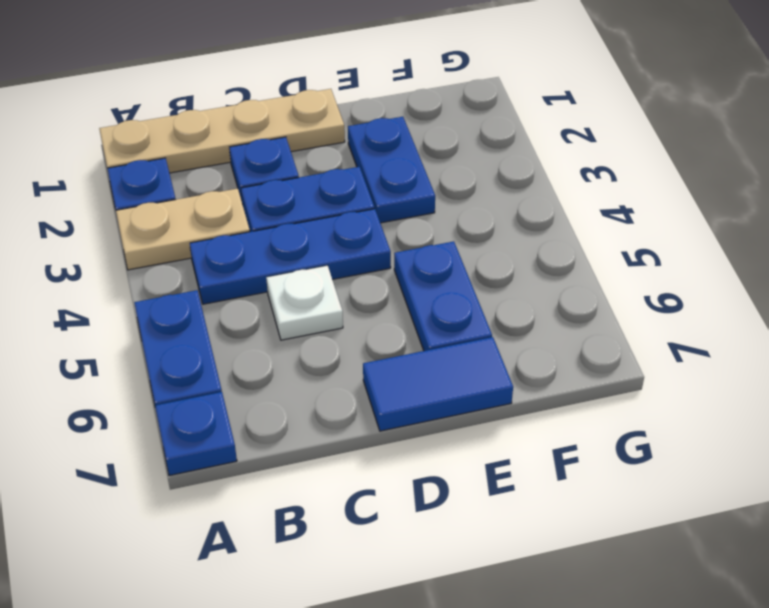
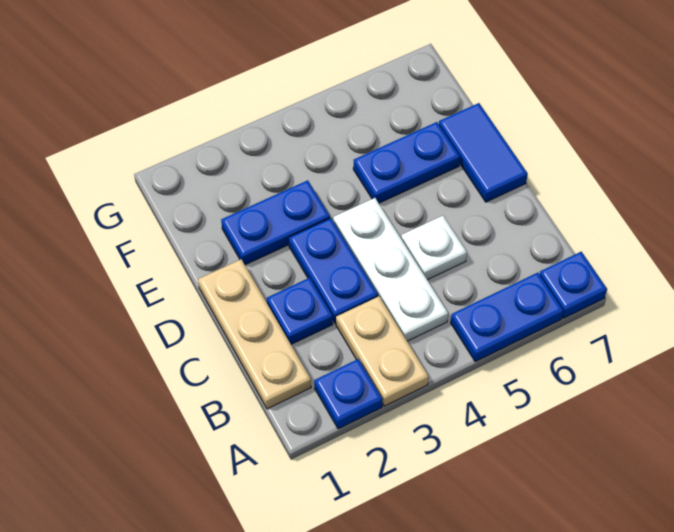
tan 1x4 plate [99,89,345,173] -> tan 1x3 plate [198,259,311,409]
blue 1x3 plate [190,209,391,304] -> white 1x3 plate [333,198,448,341]

